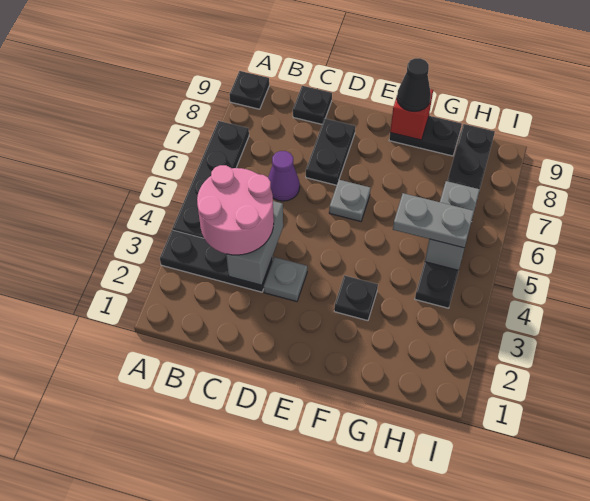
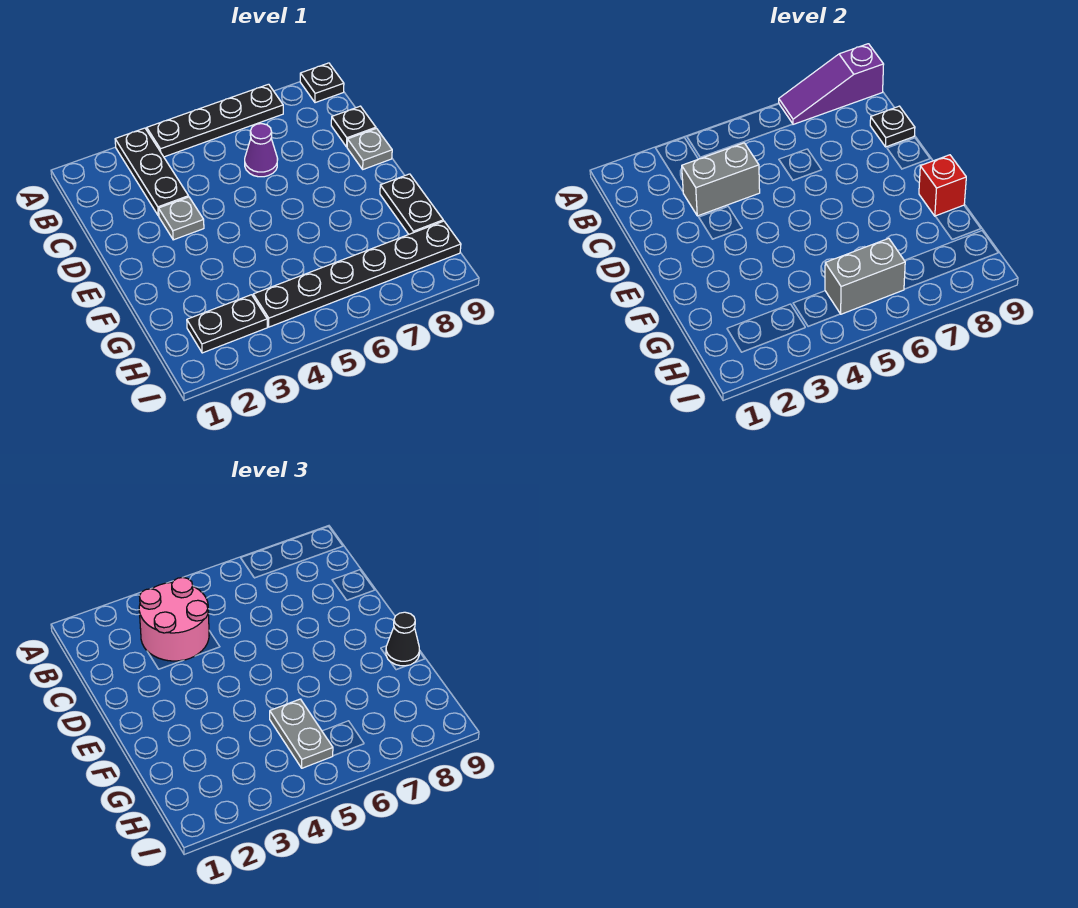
none -> purple 1x3 slope [779,44,884,124]
black 1x2 plate [306,119,355,185] -> black 1x2 plate moved to [187,295,267,353]
grey 1x1 plate [329,180,371,221] -> grey 1x1 plate moved to [347,128,392,169]
black 1x1 plate [334,275,378,321] -> black 1x1 plate moved to [870,106,915,147]

